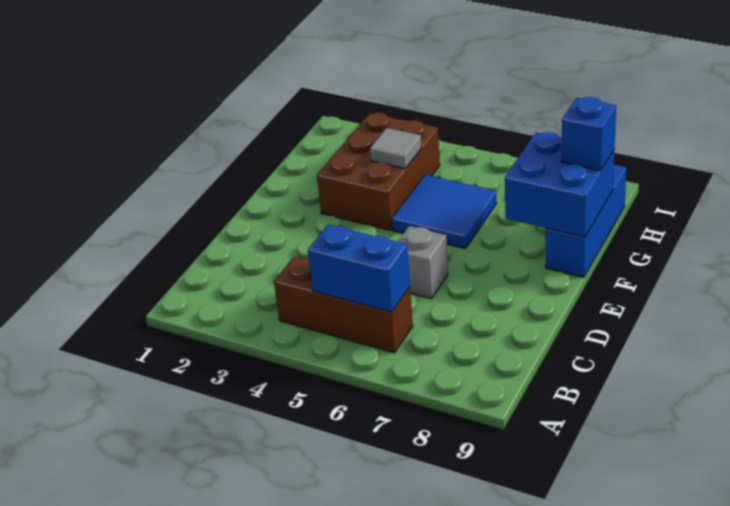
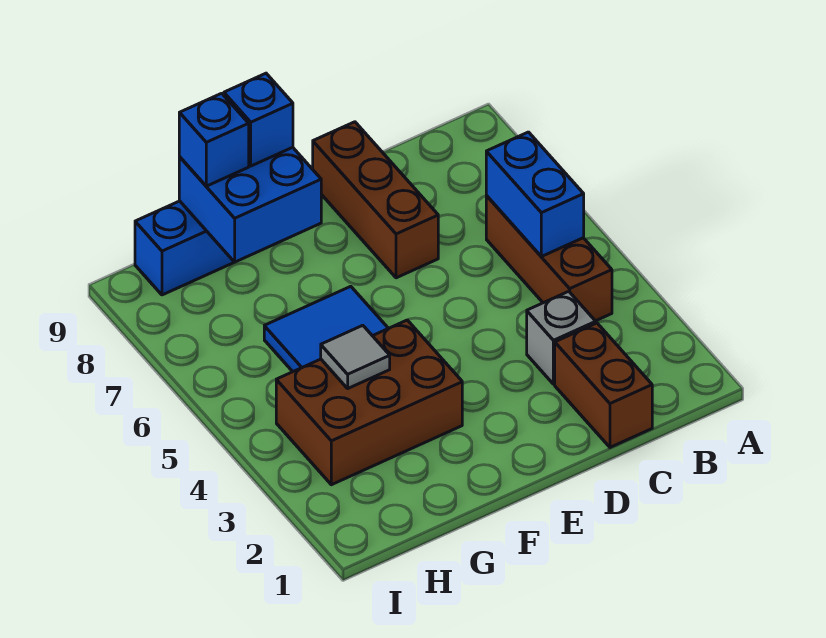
none -> brown 1x2 brick [555,323,652,447]
grey 1x1 brick [398,226,448,299] -> grey 1x1 brick moved to [527,291,596,384]
none -> brown 1x3 brick [313,122,438,278]
none -> blue 1x1 brick [224,73,293,166]

